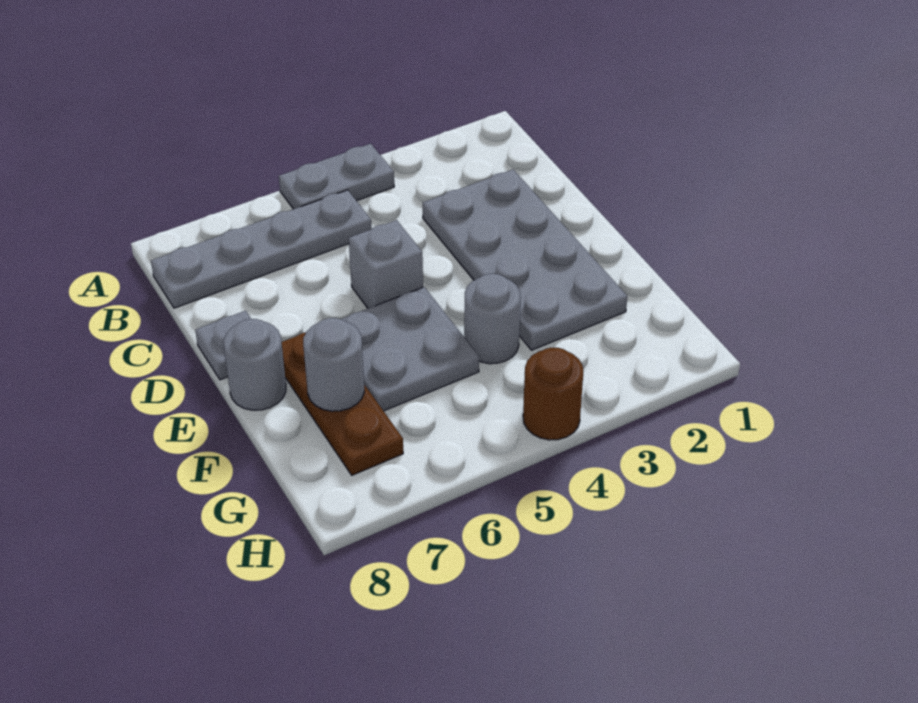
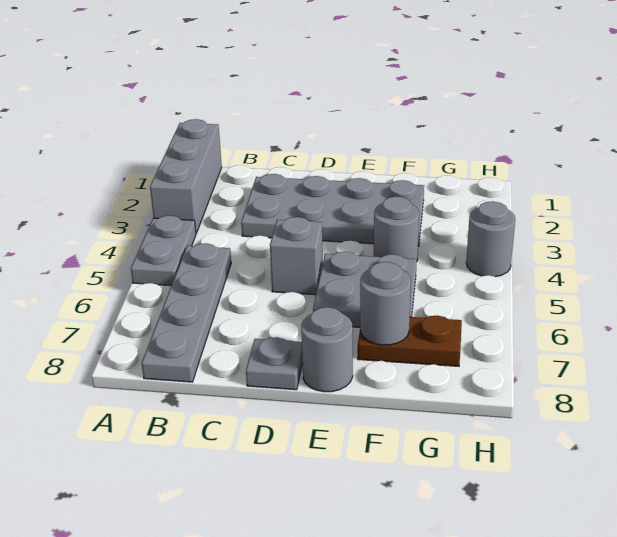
none -> grey 1x3 brick [150,119,222,233]
brown 1x3 plate [282,332,403,475] -> brown 1x2 plate [358,315,462,366]
brown 1x1 round brick [523,348,583,440] -> grey 1x1 round brick [466,201,515,277]

